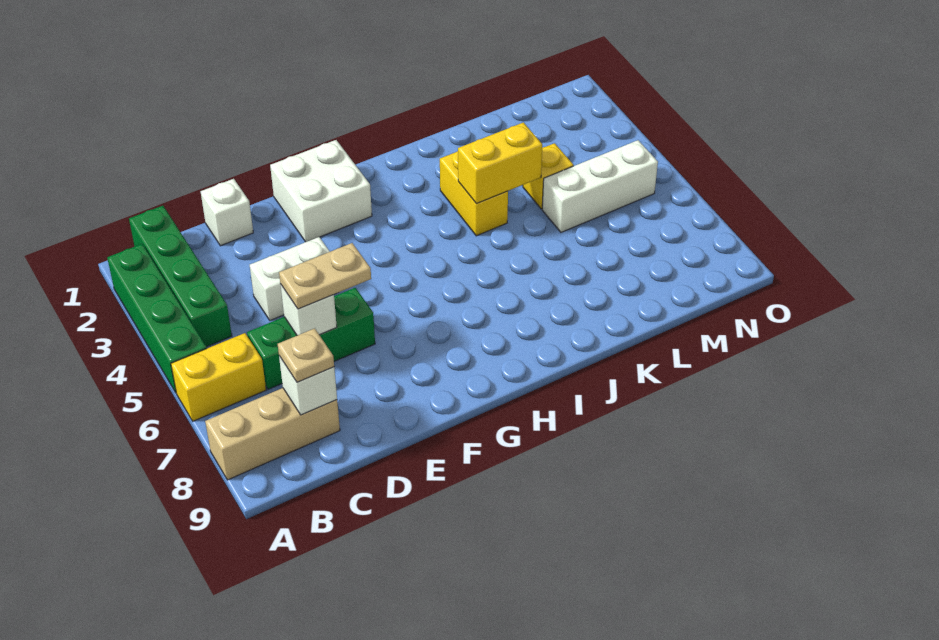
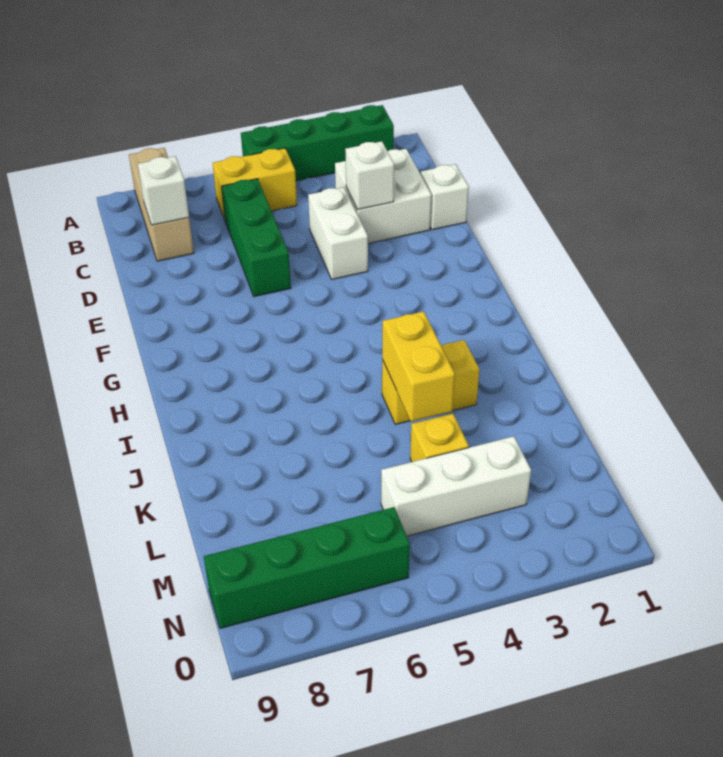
yellow 1x2 brick [171,333,266,421] -> yellow 1x2 brick turned to [213,148,297,219]
green 1x4 brick [129,206,232,347] -> green 1x4 brick moved to [204,507,410,628]
tan 1x1 plate [278,328,334,382] -> none
white 1x1 brick [280,284,337,335] -> white 1x1 brick moved to [345,141,394,210]
tan 1x2 plate [279,243,371,309] -> none
white 2x2 brick [270,140,372,242] -> white 2x2 brick moved to [335,149,431,243]
white 1x3 brick [542,140,658,232] -> white 1x3 brick turned to [381,436,531,536]

